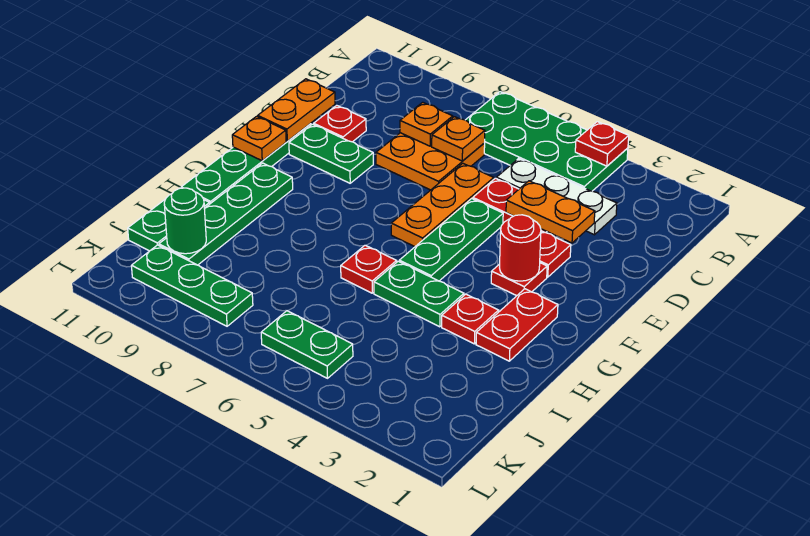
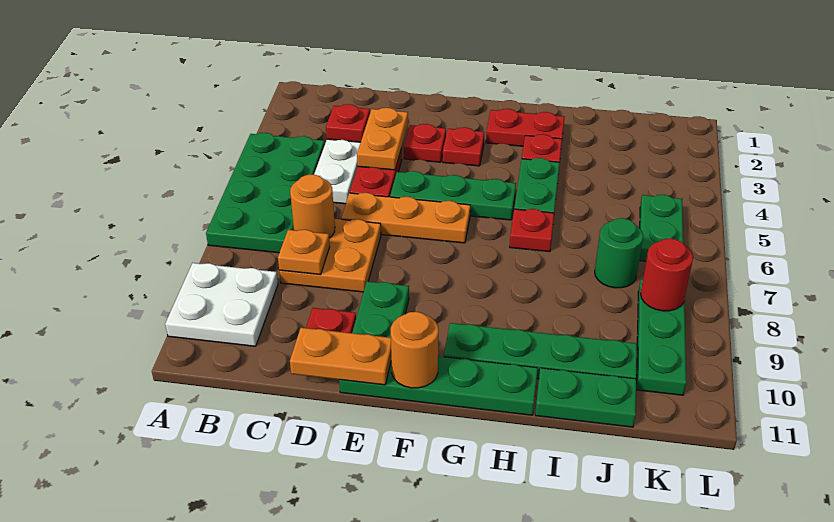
red 1x1 plate [575,122,629,166] -> red 1x1 plate moved to [326,104,370,142]
none -> white 2x2 plate [165,263,278,346]
orange 1x1 plate [432,117,485,161] -> orange 1x1 round brick [290,174,335,238]
red 1x1 round brick [500,215,541,281] -> red 1x1 round brick moved to [640,238,693,311]
orange 1x1 plate [232,117,286,161] -> orange 1x1 round brick [391,312,438,388]
green 1x1 round brick [164,188,206,254] -> green 1x1 round brick moved to [595,218,643,288]

